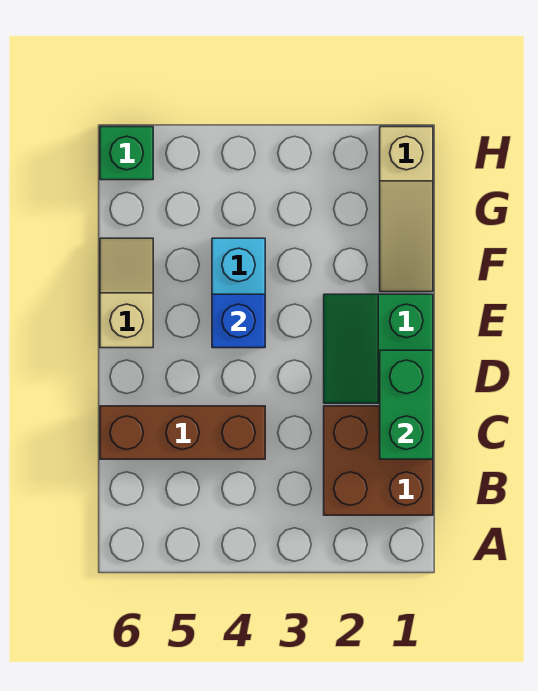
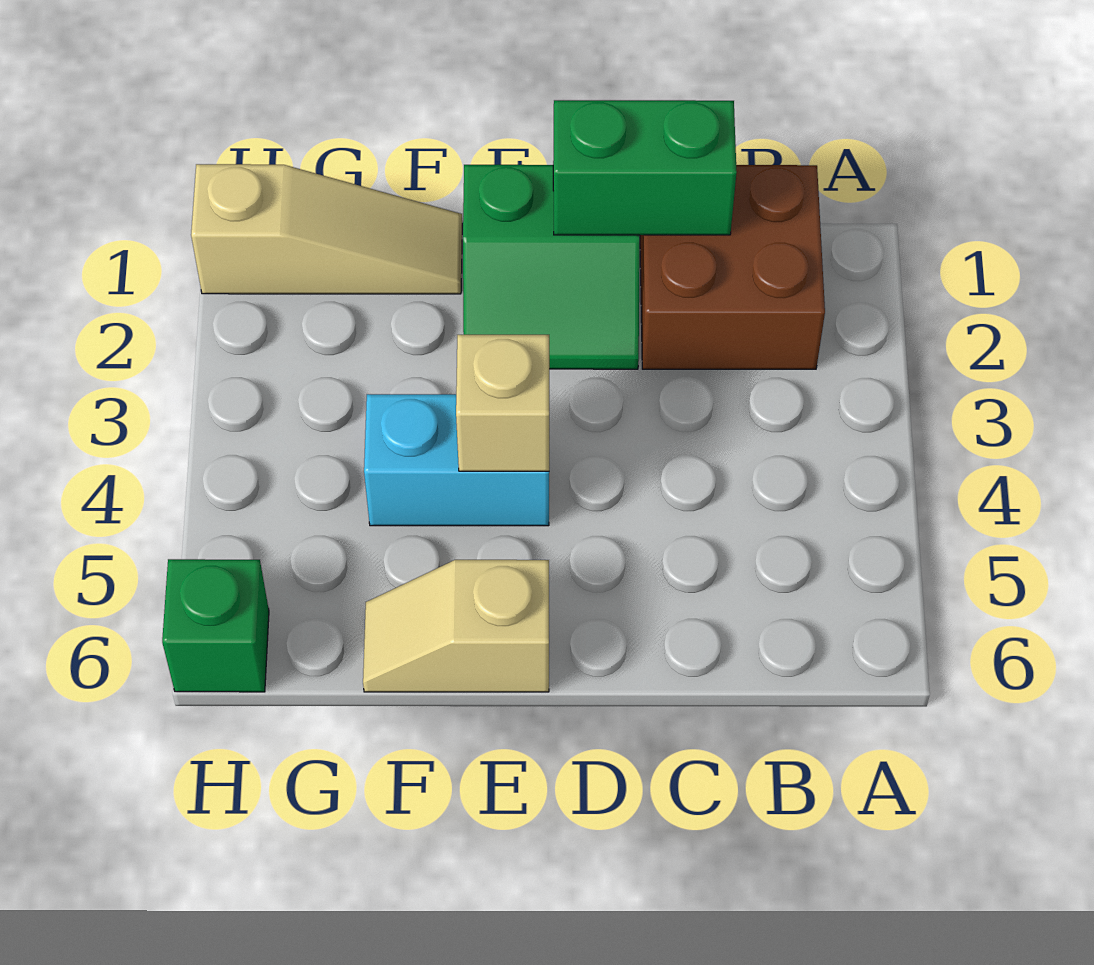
brown 1x3 brick [100,406,265,459] -> none
blue 1x1 brick [212,294,265,348] -> tan 1x1 brick [456,335,549,471]

